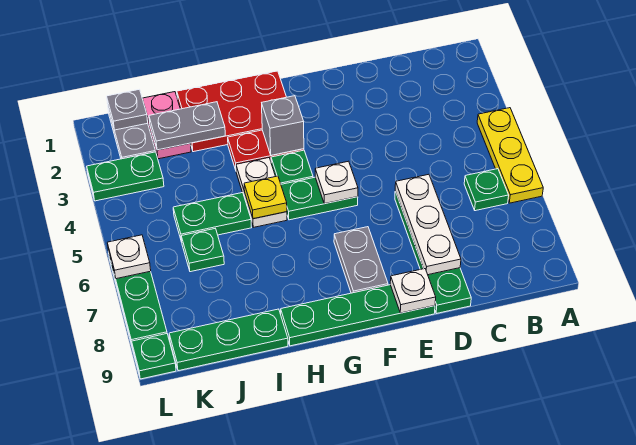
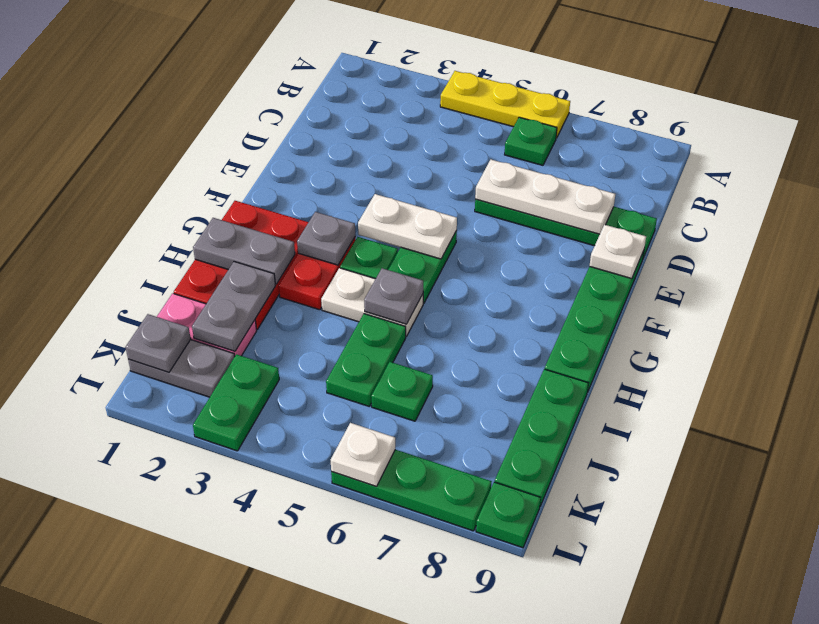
white 1x1 plate [315,161,358,204] -> white 1x2 plate [358,194,457,259]
grey 1x2 plate [334,227,388,293] -> grey 1x2 plate moved to [193,218,295,284]
grey 1x1 brick [262,96,304,155] -> grey 1x1 plate [297,212,355,265]
yellow 1x1 plate [244,176,287,219] -> grey 1x1 plate [364,268,423,324]

